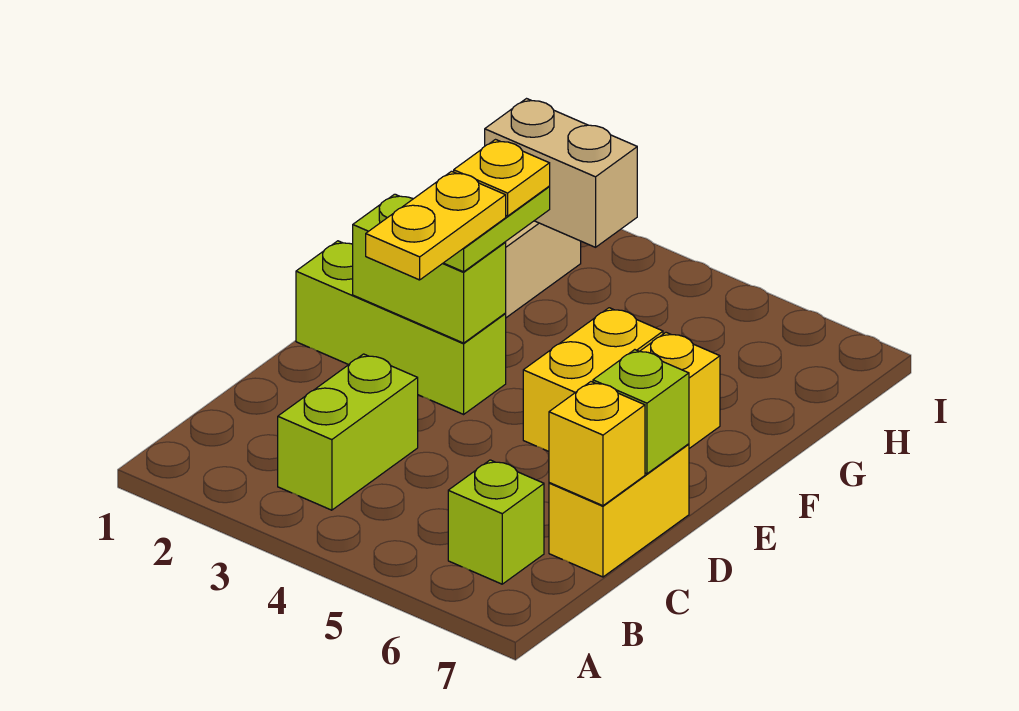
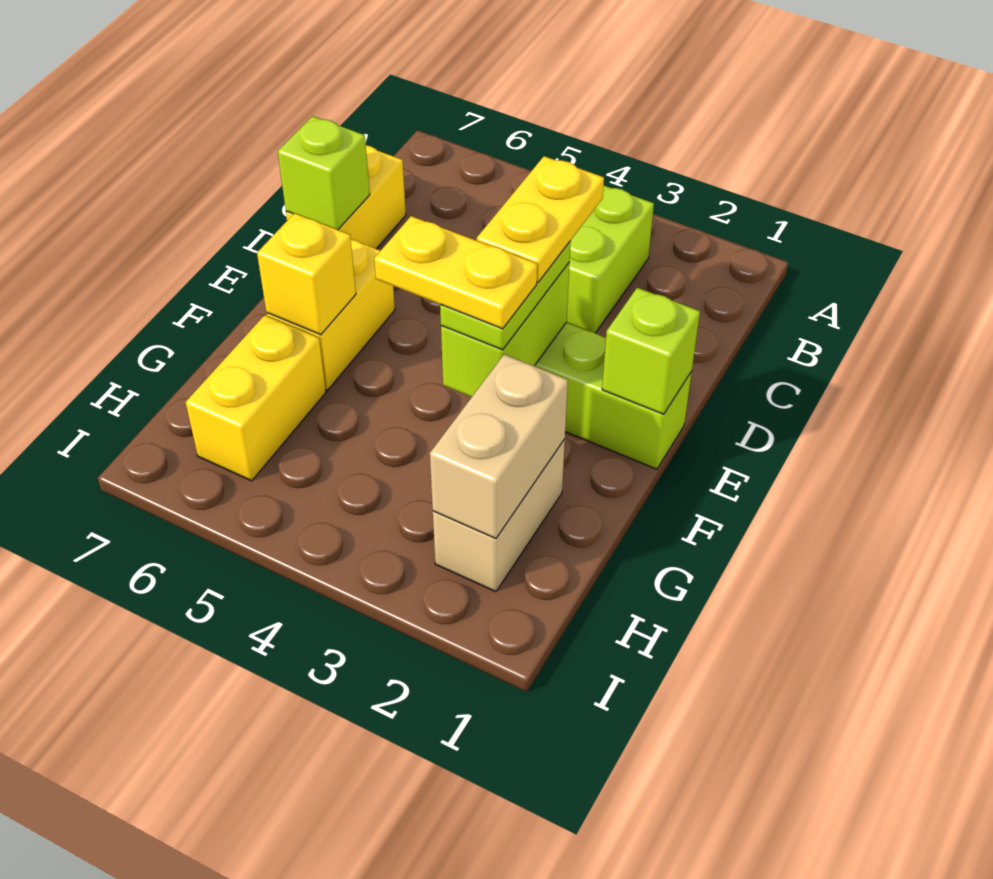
lime 1x1 brick [448,460,544,584] -> lime 1x1 brick moved to [602,288,700,414]
yellow 1x1 brick [549,382,645,506] -> yellow 1x1 brick moved to [257,213,356,335]
lime 1x2 brick [353,194,506,343] -> lime 1x2 brick turned to [441,263,569,397]
yellow 1x2 brick [523,308,663,451] -> yellow 1x2 brick moved to [186,315,326,481]
yellow 1x1 plate [454,140,550,216] -> yellow 1x2 plate [374,216,537,329]
tan 1x2 brick [485,99,637,247] -> tan 1x2 brick turned to [430,354,568,539]

